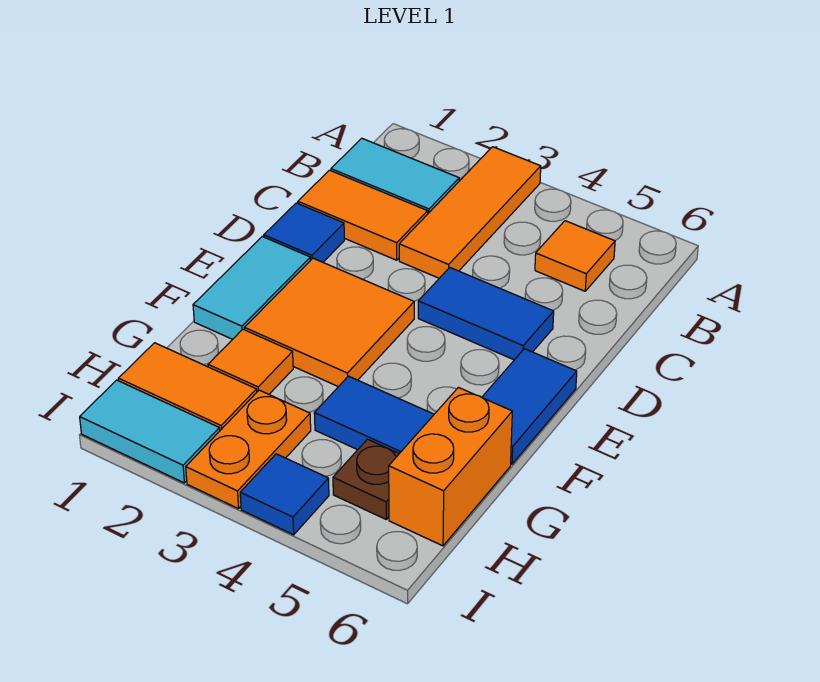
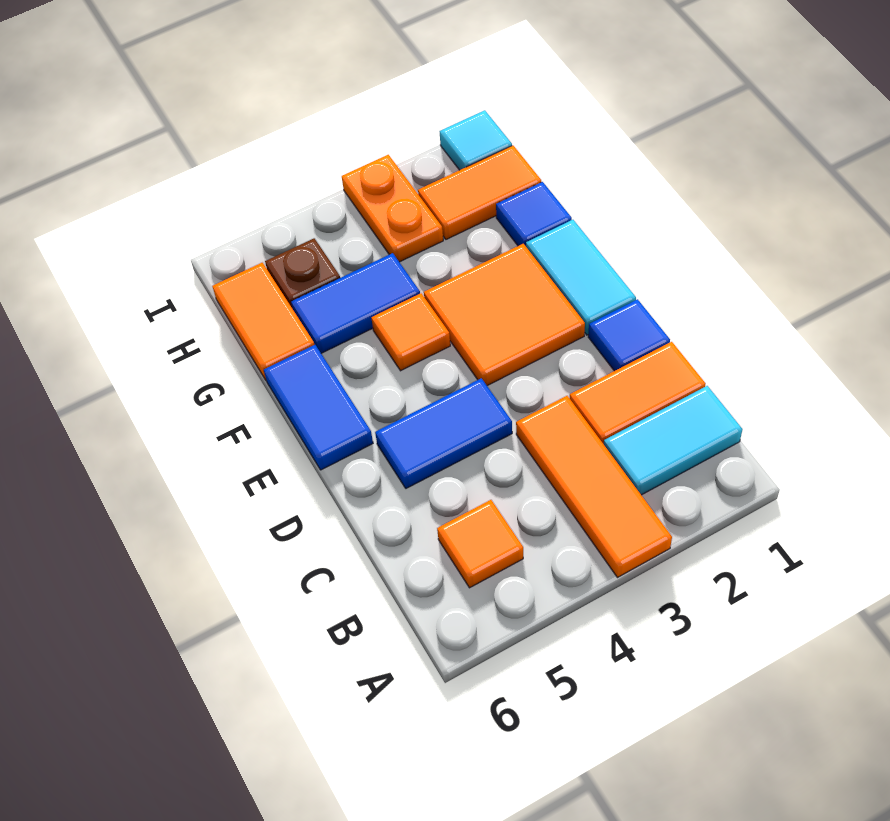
orange 1x1 tile [208,329,293,394] -> orange 1x1 tile moved to [371,293,450,371]
orange 1x2 brick [389,387,512,546] -> orange 1x2 tile [212,263,314,380]
cyan 1x2 tile [80,380,220,483] -> cyan 1x1 tile [440,110,512,170]
blue 1x1 tile [240,454,329,535] -> blue 1x1 tile moved to [496,182,572,246]

